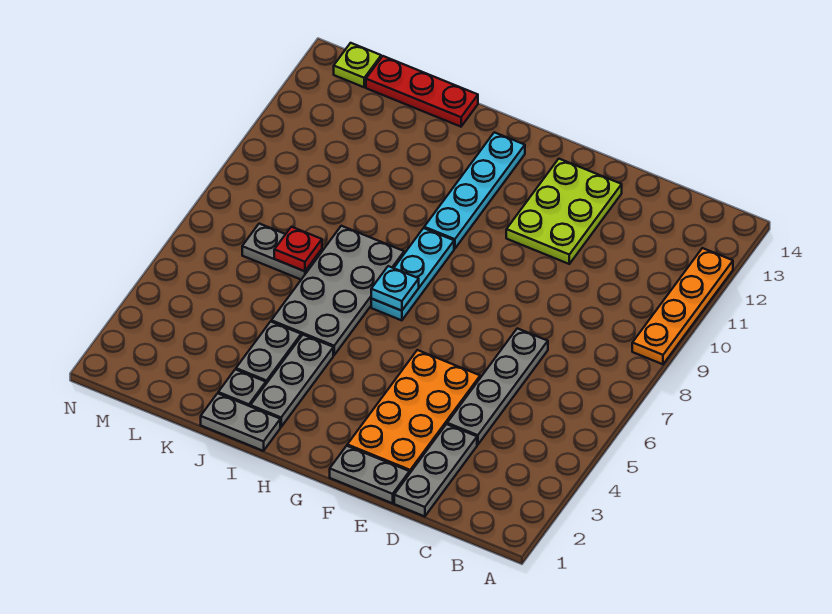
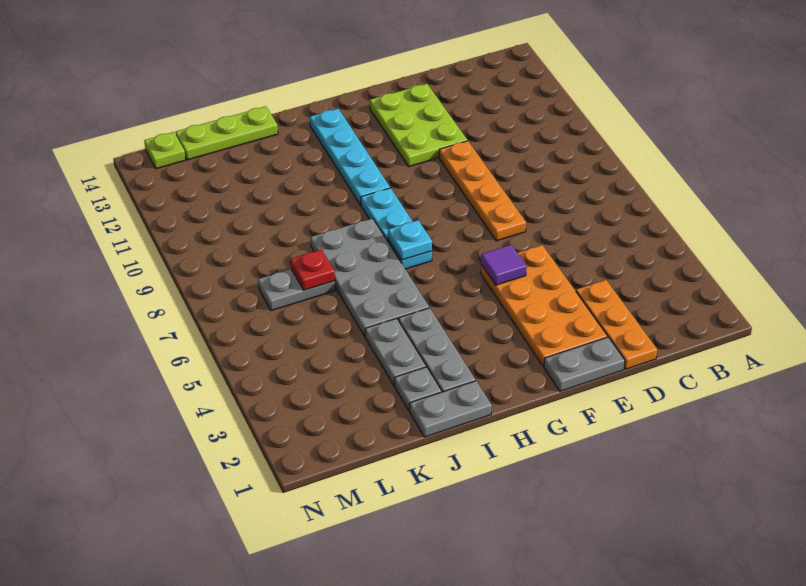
orange 1x4 plate [632,248,733,364] -> orange 1x4 plate moved to [439,141,526,241]
grey 1x3 plate [394,424,477,517] -> orange 1x3 plate [576,280,657,369]
grey 1x4 plate [447,328,548,445] -> none
none -> purple 1x1 tile [481,245,527,285]
red 1x3 plate [366,56,478,127] -> lime 1x3 plate [176,106,278,160]

